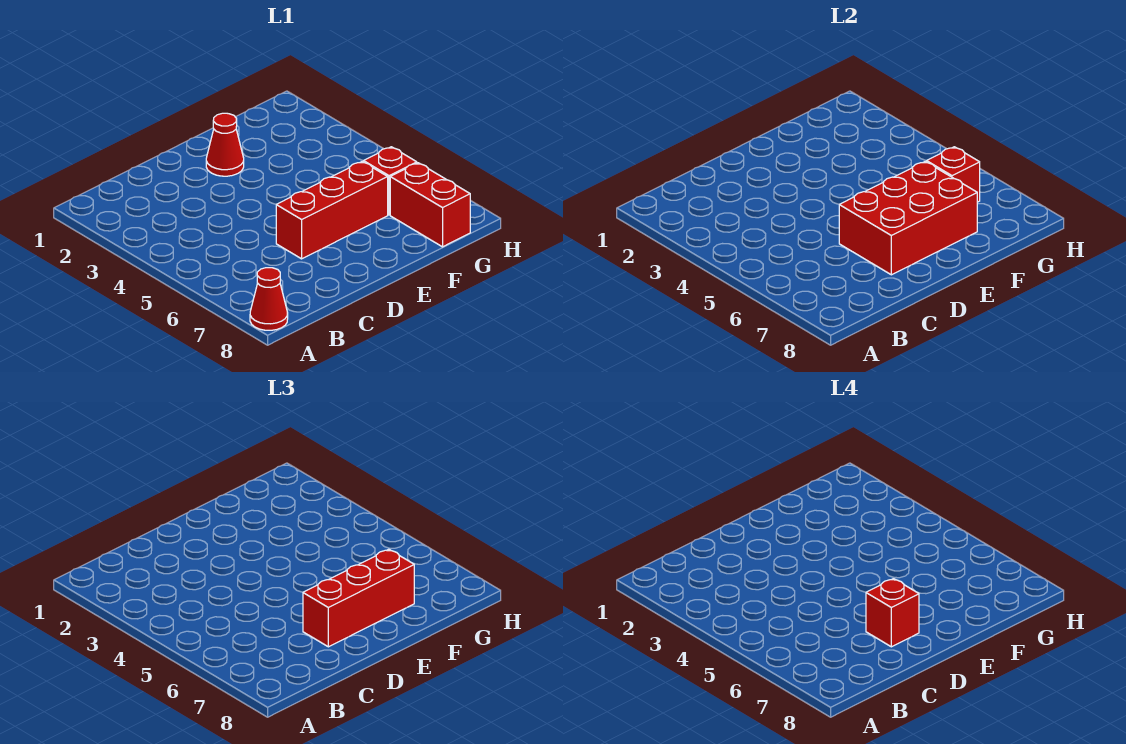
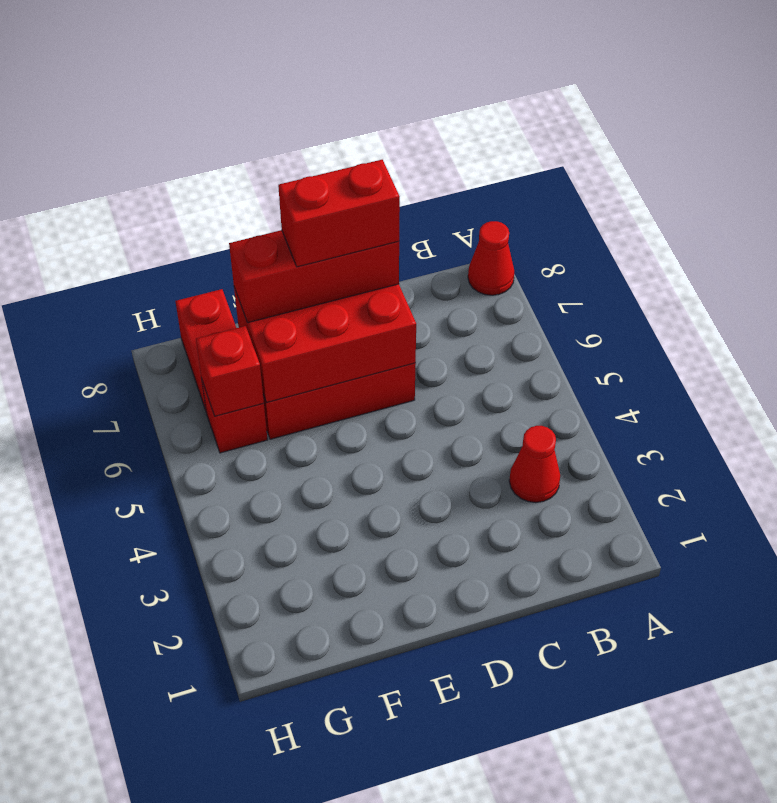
red 1x1 brick [866,579,919,647] -> red 1x2 brick [278,160,400,267]
red 1x1 cone [206,113,244,176] -> red 1x1 cone moved to [509,426,560,503]

